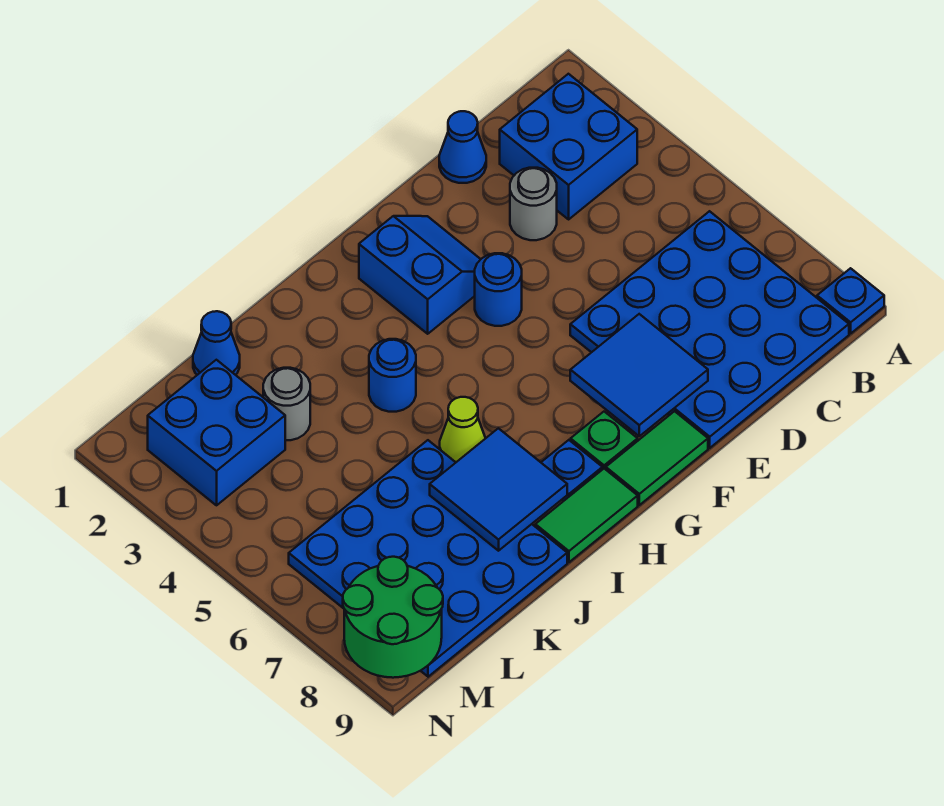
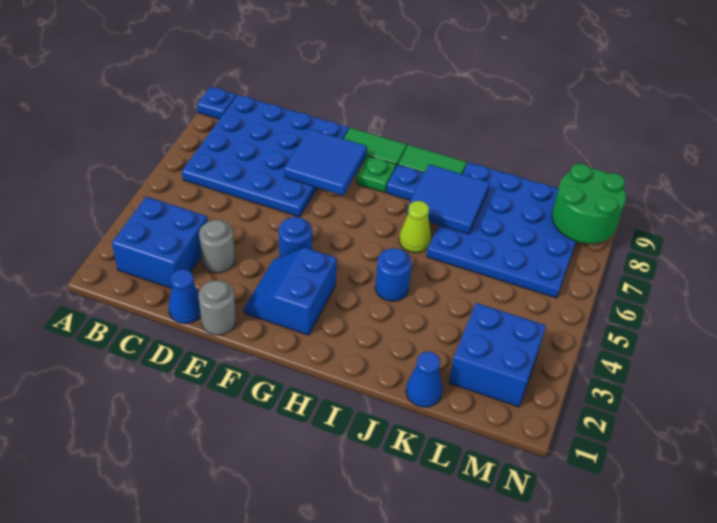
grey 1x1 round brick [263,368,310,440] -> grey 1x1 round brick moved to [198,281,236,335]

